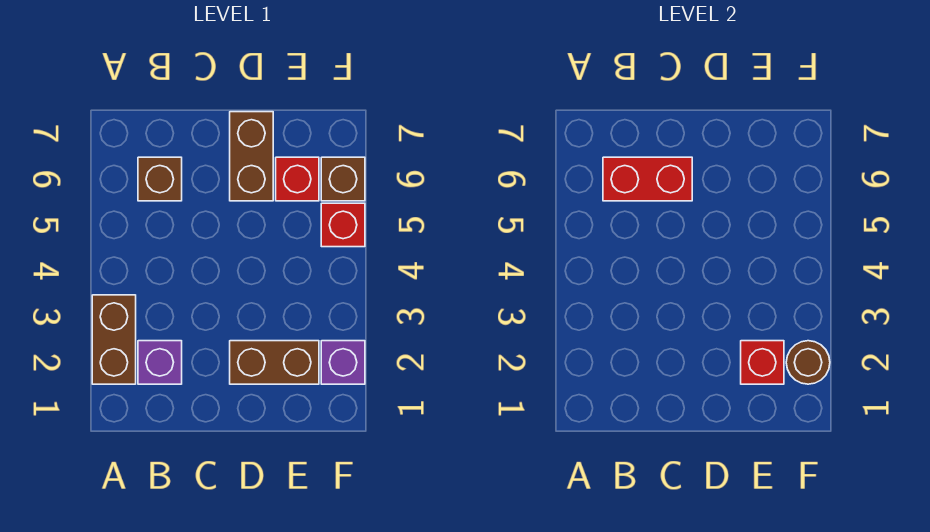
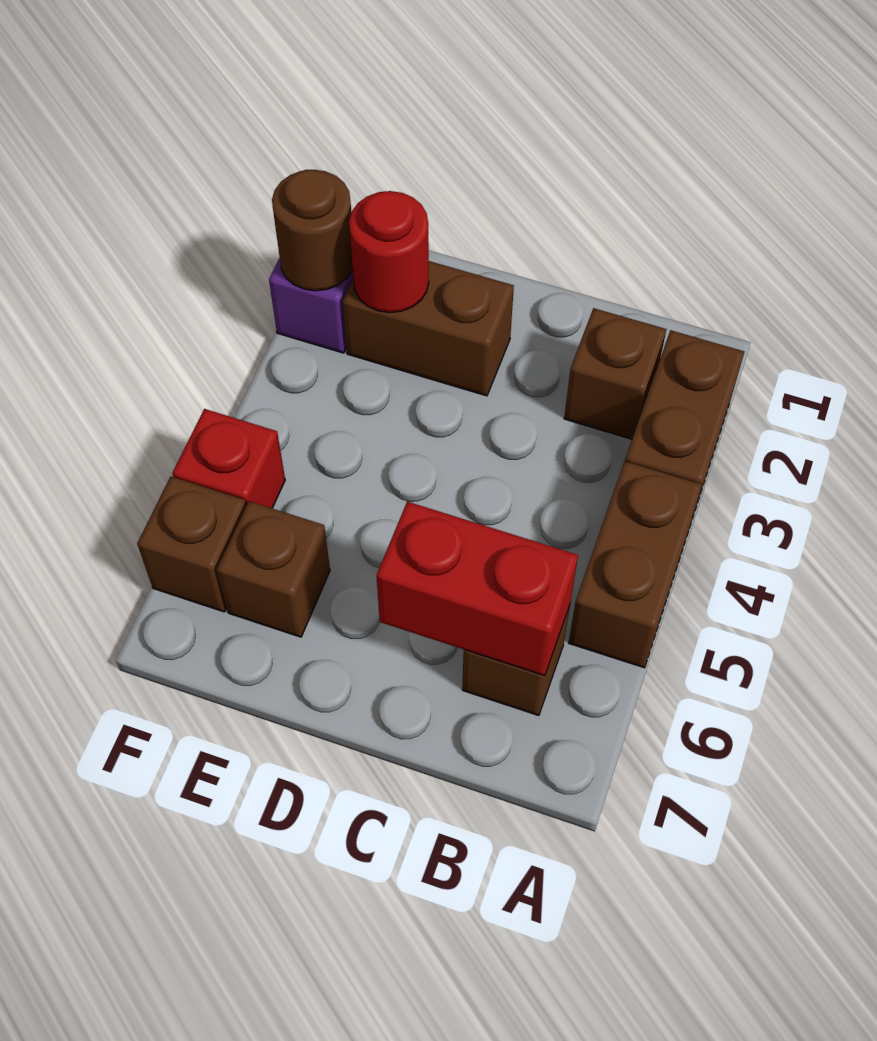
purple 1x1 brick [138,341,182,384] -> brown 1x1 brick [564,308,666,439]
brown 1x2 brick [230,112,273,201] -> brown 1x2 brick moved to [569,461,702,668]
red 1x1 brick [741,341,784,384] -> red 1x1 round brick [349,191,429,313]
red 1x1 brick [276,157,319,201] -> brown 1x1 brick [217,501,330,637]

